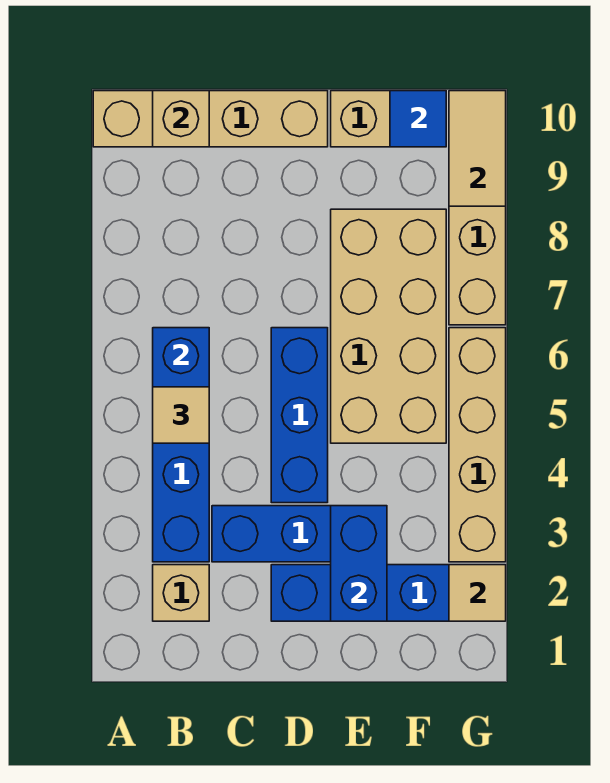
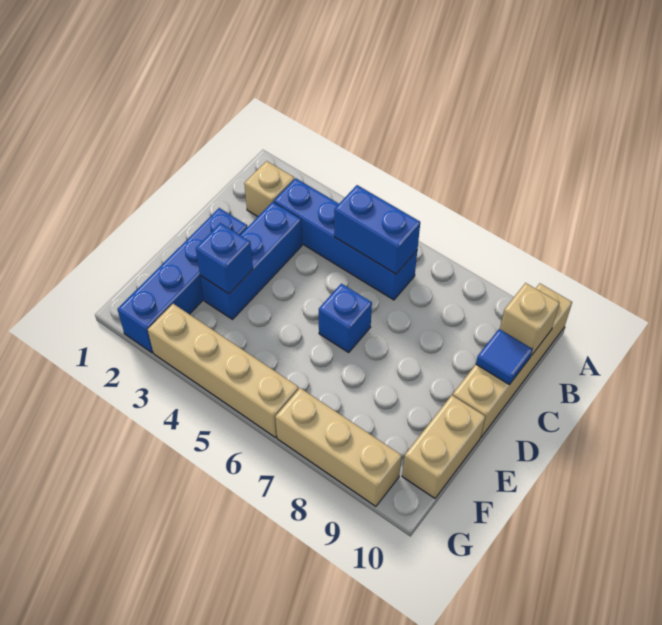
tan 1x1 tile [153,387,209,443] -> none
blue 1x3 brick [271,328,328,503] -> blue 1x1 brick [319,283,372,352]
blue 1x2 brick [331,506,387,621] -> blue 1x1 brick [196,223,253,294]
tan 2x4 brick [331,209,446,443] -> none
blue 1x1 tile [390,91,446,147] -> blue 1x1 tile moved to [476,329,533,385]
tan 1x1 tile [449,565,506,621] -> none
tan 1x2 tile [449,91,506,206] -> none

